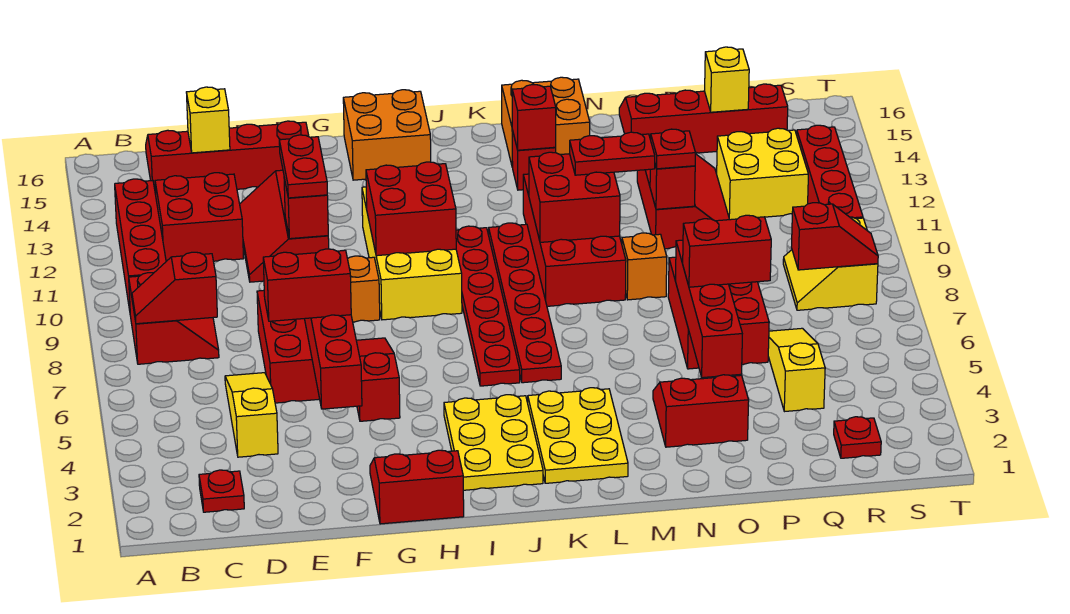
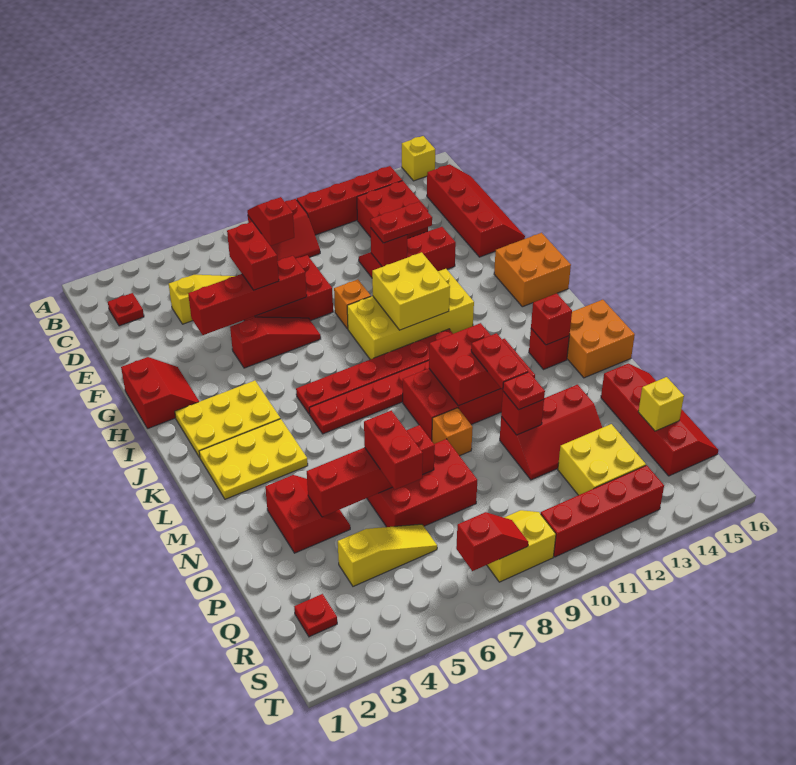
yellow 1x1 brick [186,87,230,153] -> yellow 1x1 brick moved to [402,136,435,181]
red 2x2 brick [366,162,456,256] -> yellow 2x2 brick [372,252,450,330]
red 1x2 slope [791,203,878,270] -> red 1x2 slope turned to [456,512,528,571]

